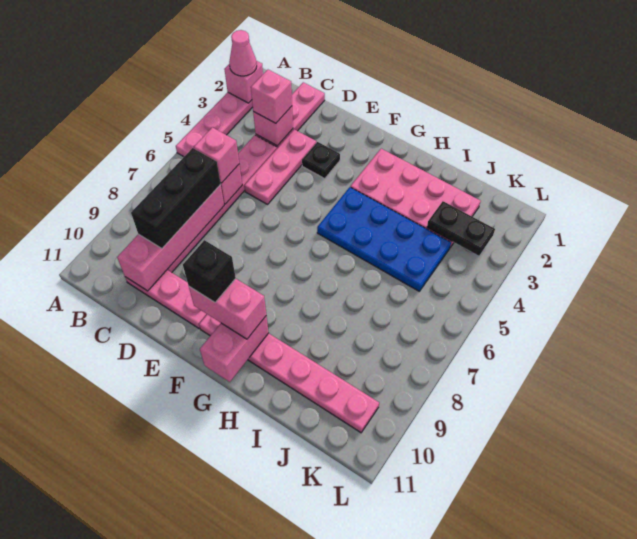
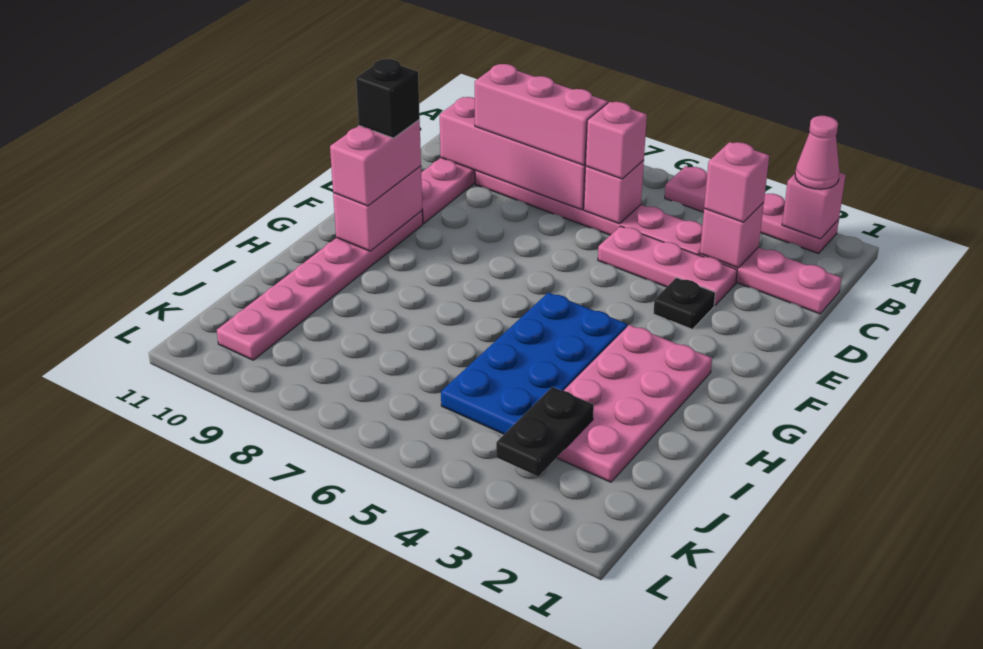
black 1x3 brick [131,148,221,248] -> pink 1x3 brick [475,64,608,165]
pink 1x2 brick [200,316,269,382] -> pink 1x2 brick turned to [333,166,422,251]

